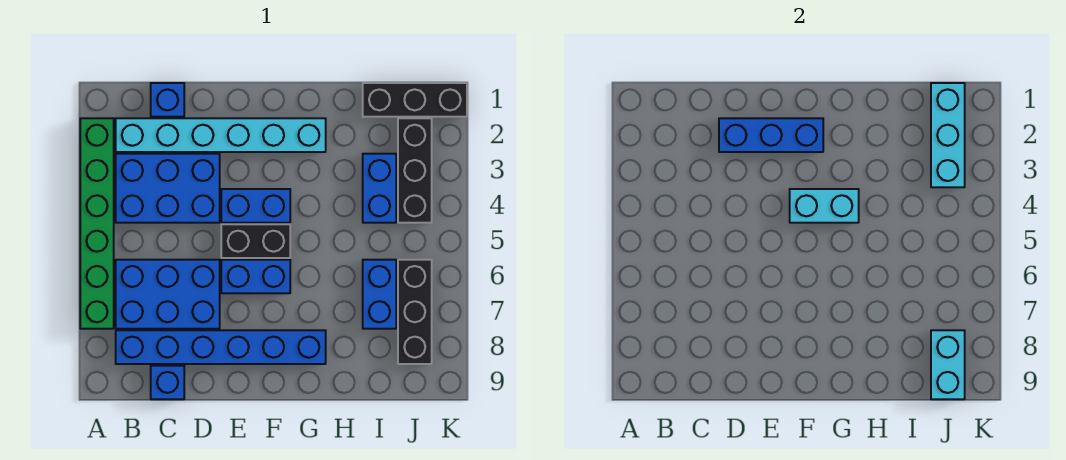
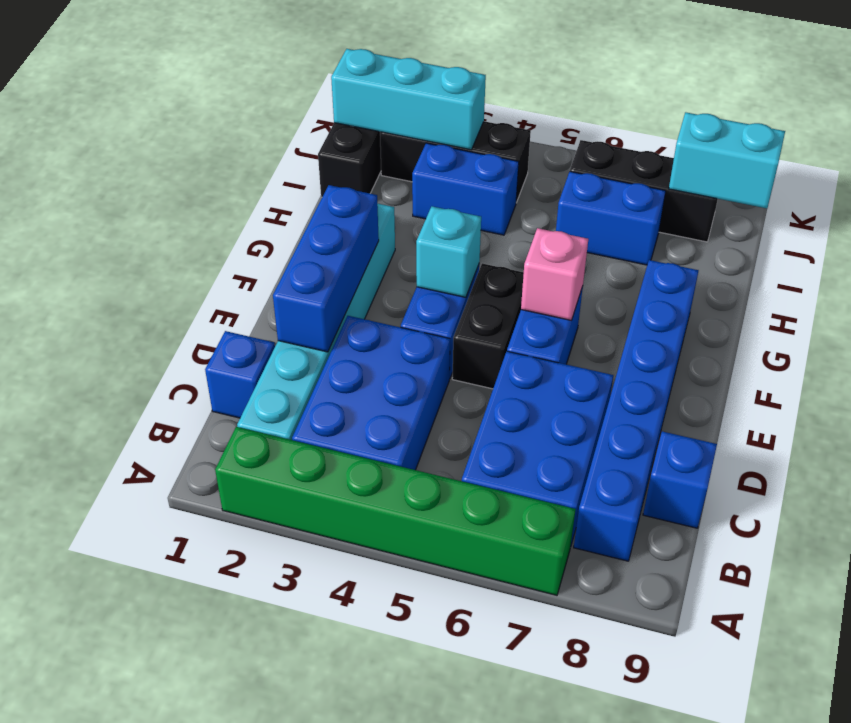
cyan 1x2 brick [790,189,859,223] -> cyan 1x1 brick [416,206,481,297]
none -> pink 1x1 brick [521,228,588,321]

